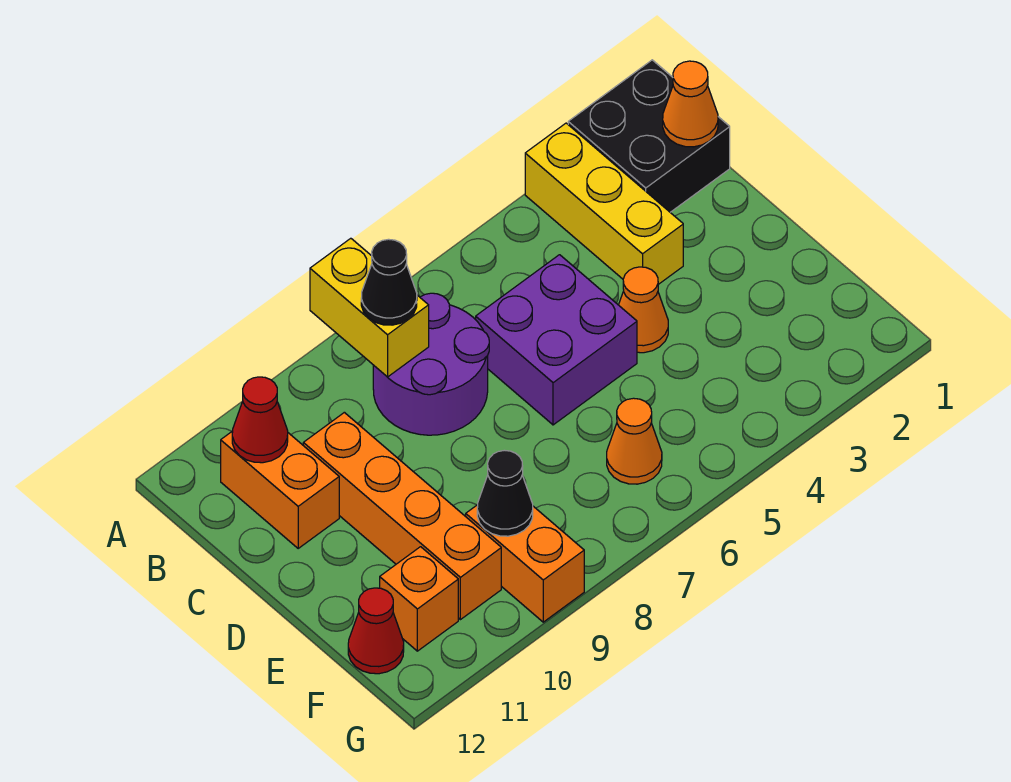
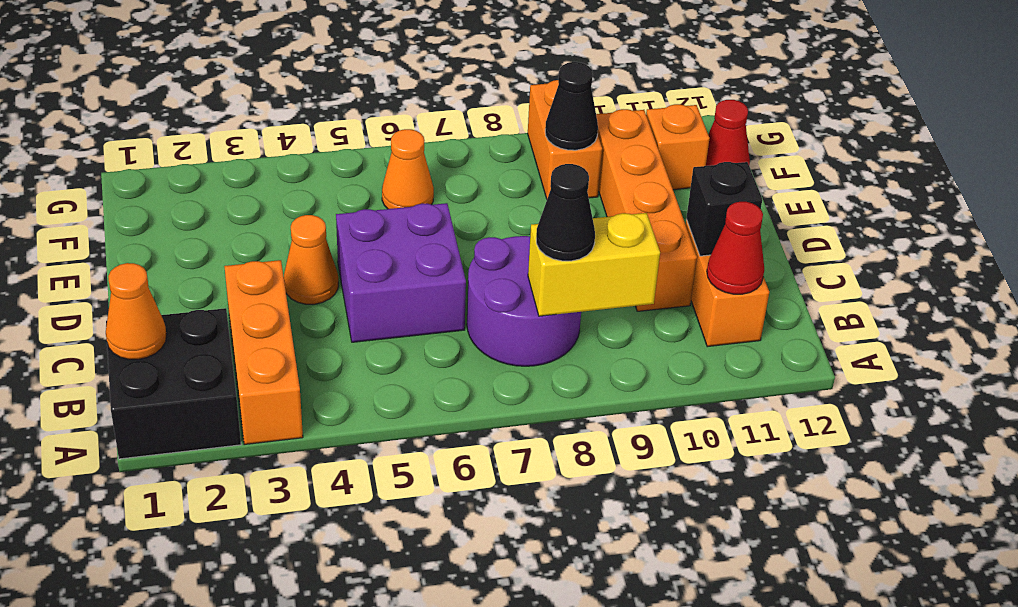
yellow 1x3 brick [525,123,683,284] -> orange 1x3 brick [224,260,303,445]
yellow 1x2 brick [310,238,429,377] -> yellow 1x2 brick turned to [528,213,660,316]
none -> black 1x1 brick [686,162,762,256]

